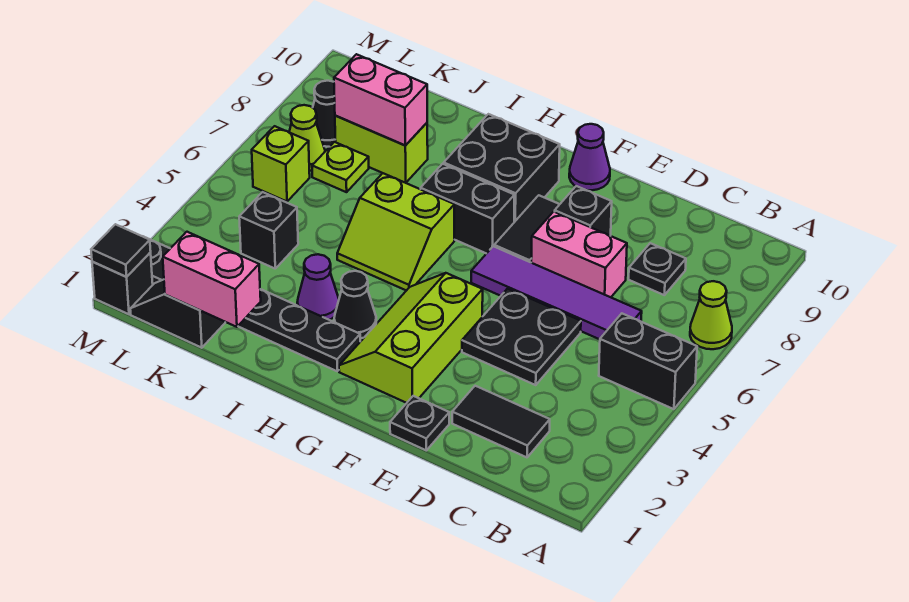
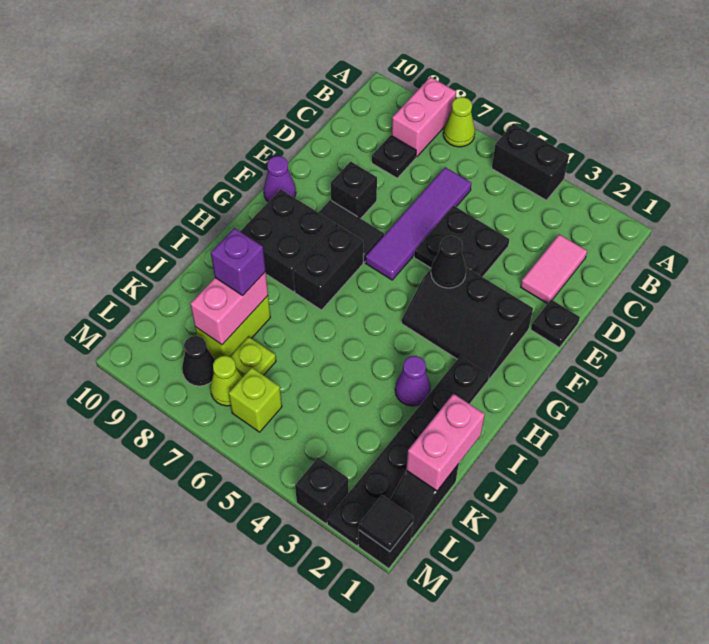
black 1x2 brick [599,314,697,409] -> black 1x2 brick turned to [492,124,569,200]
black 1x2 tile [452,386,550,457] -> pink 1x2 tile [521,234,587,304]
pink 1x2 brick [531,212,627,297] -> pink 1x2 brick moved to [392,77,456,157]
lime 2x3 slope [339,273,483,403] -> black 2x3 slope [402,267,533,379]
black 1x1 cone [334,271,376,338] -> black 1x1 cone moved to [431,236,466,288]
lime 2x2 slope [337,173,454,291] -> none
none -> purple 1x1 brick [211,228,266,295]
black 1x1 brick [239,192,298,268] -> black 1x1 brick moved to [295,457,348,524]

